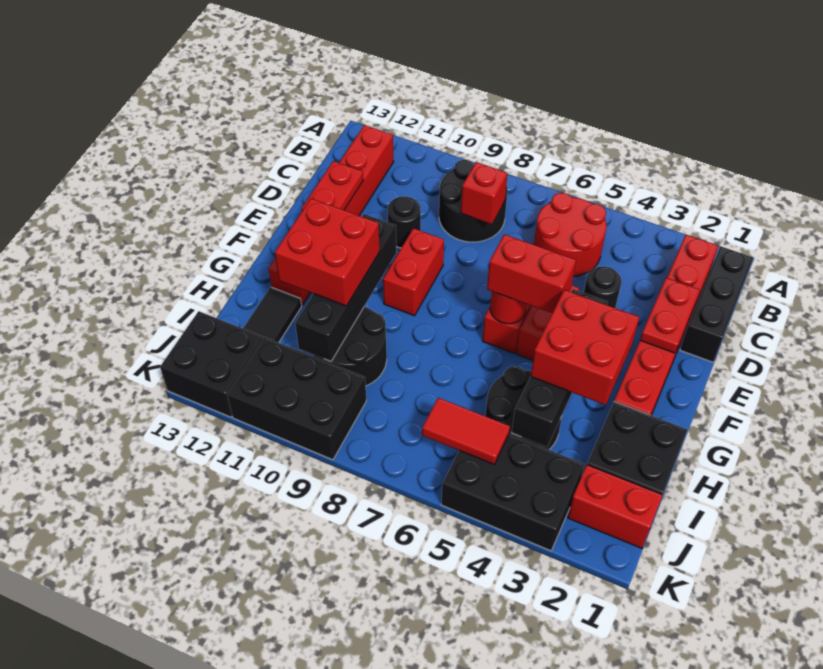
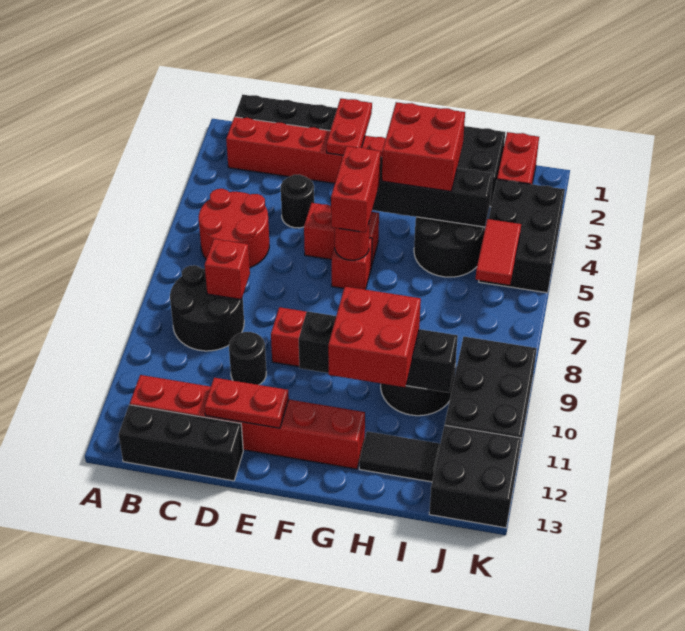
none -> black 1x3 brick [119,405,243,481]
red 1x2 plate [640,278,700,353] -> red 1x2 plate turned to [326,99,372,155]

